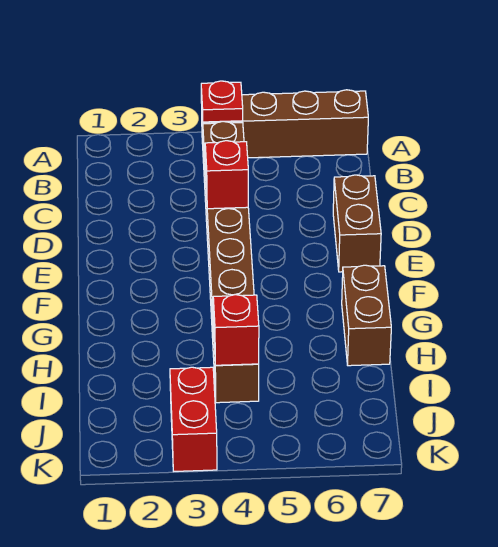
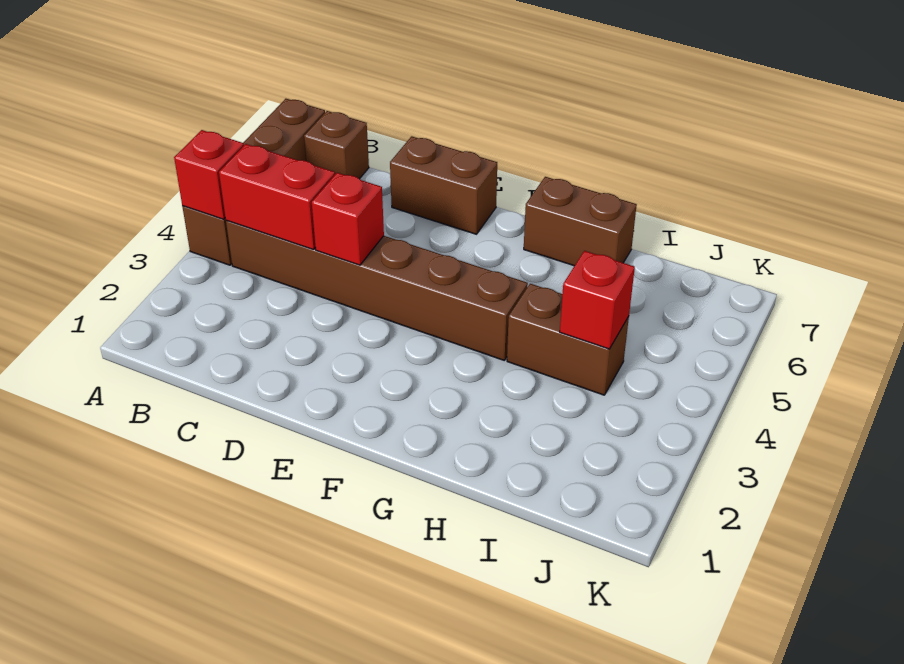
red 1x1 plate [201,81,243,122] -> red 1x1 brick [174,130,244,219]
none -> brown 1x1 brick [304,111,369,179]
red 1x2 brick [170,367,217,471] -> red 1x2 brick moved to [219,144,335,250]

